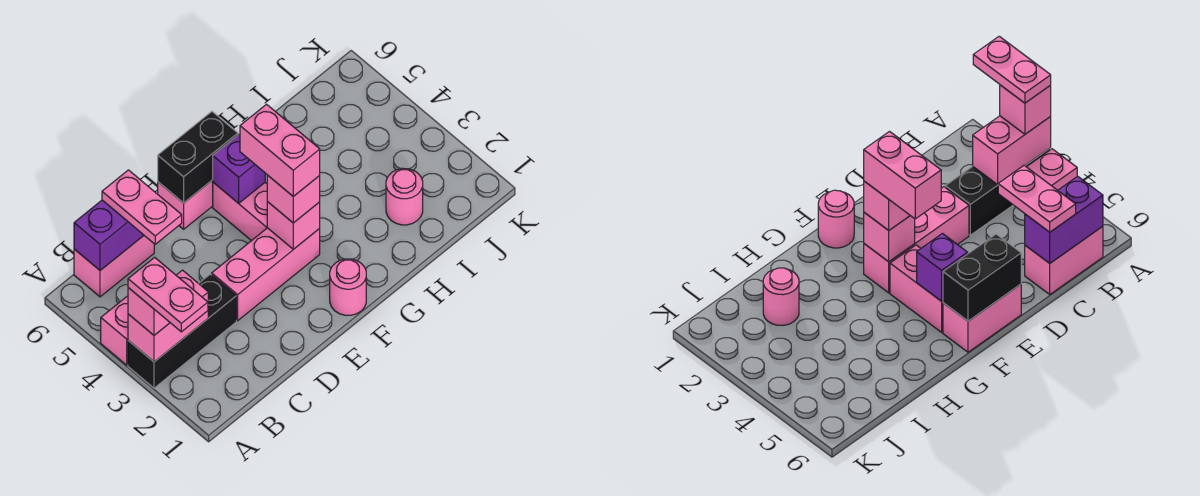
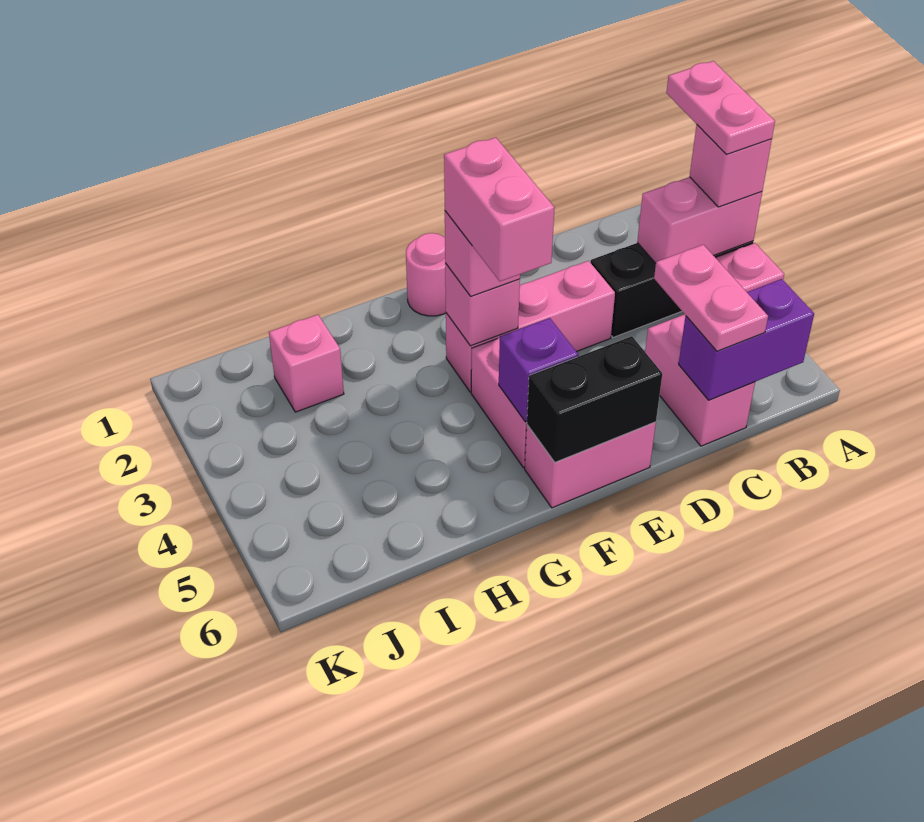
pink 1x2 brick [74,236,154,297] -> pink 1x2 brick turned to [645,314,755,446]
pink 1x1 round brick [386,168,423,225] -> pink 1x1 brick [269,315,344,412]

